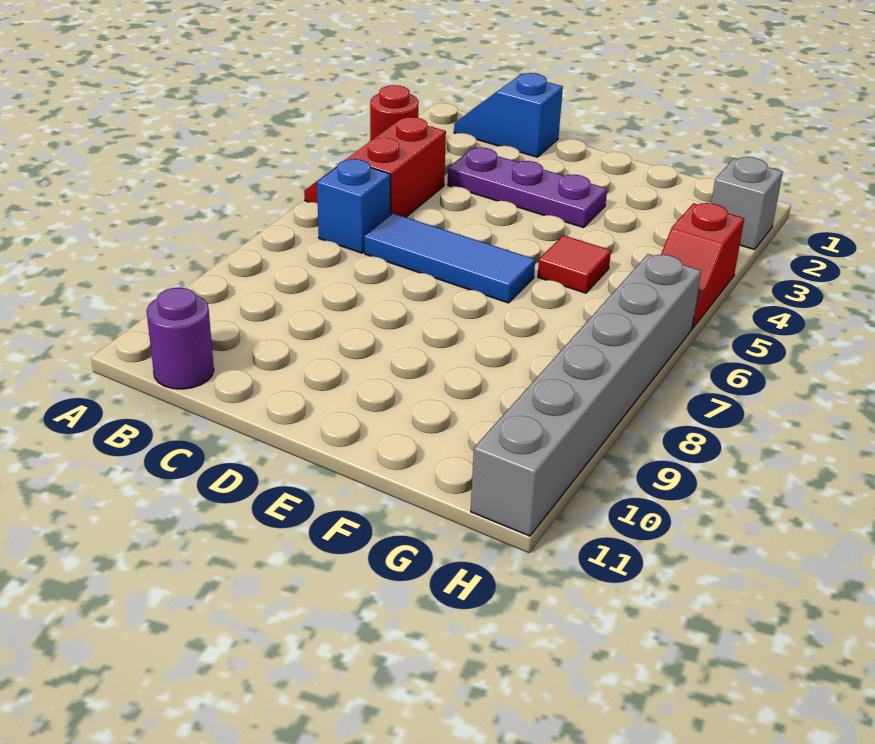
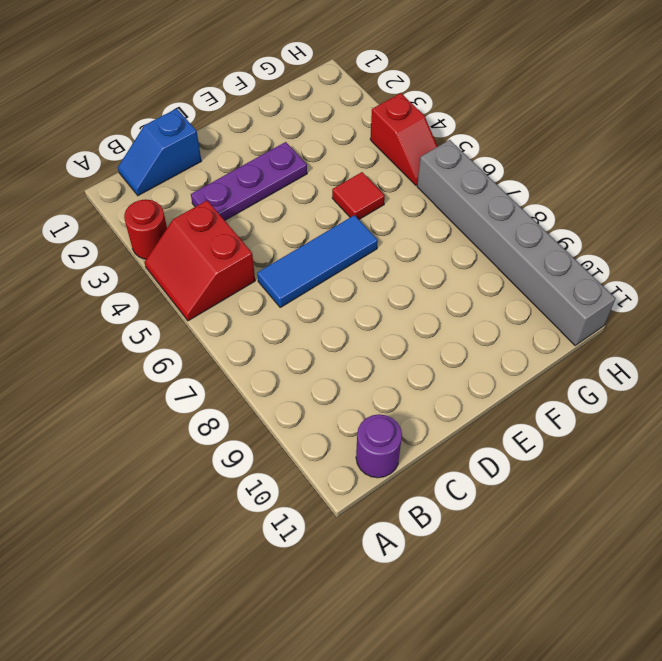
blue 1x1 brick [317,159,390,253] -> none
grey 1x1 brick [711,157,783,250] -> none

